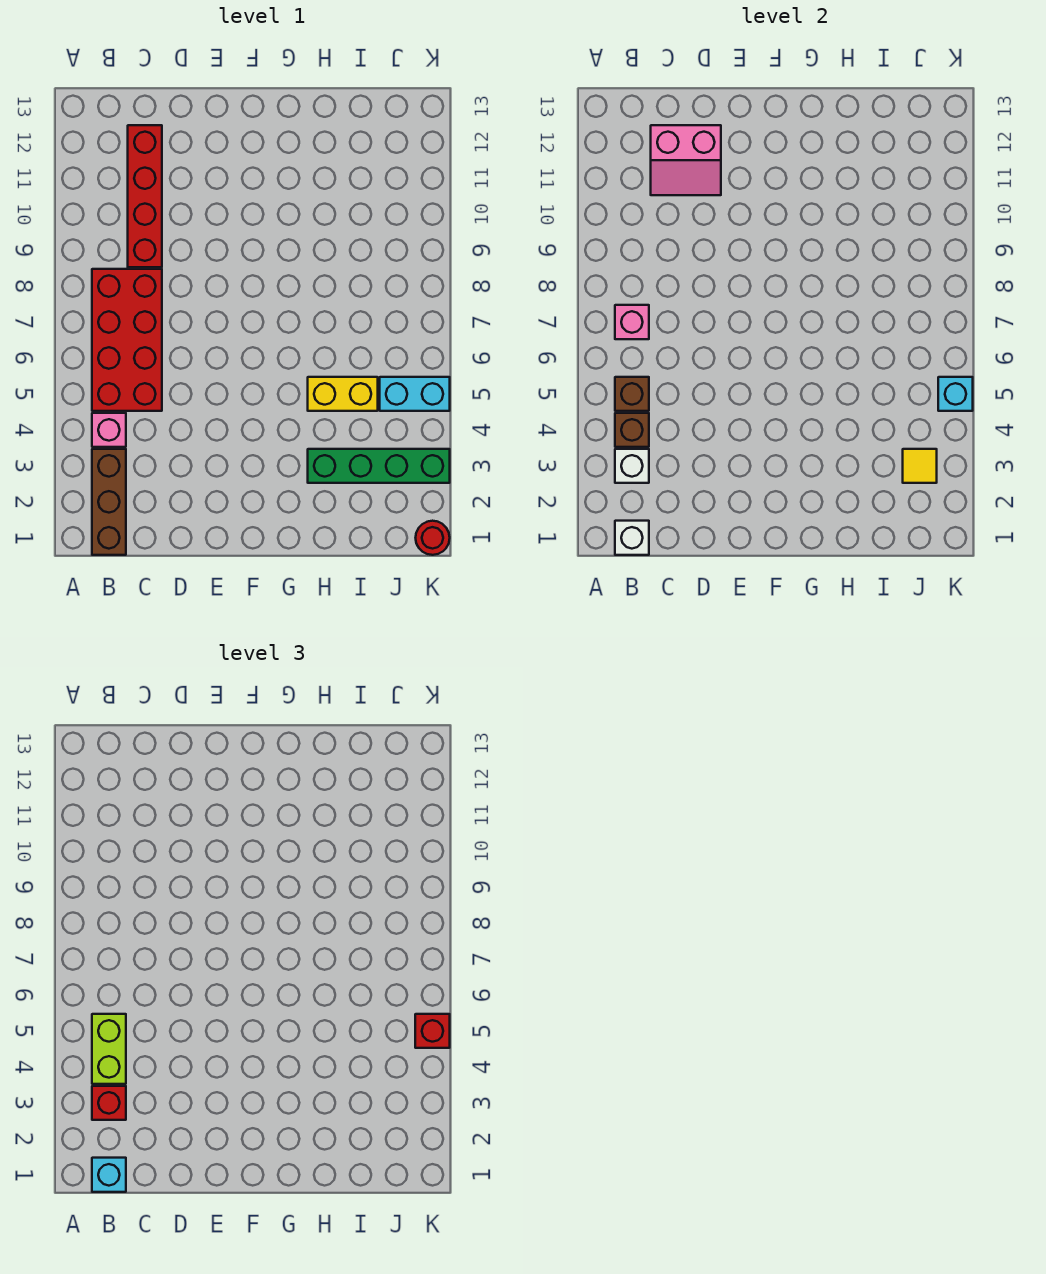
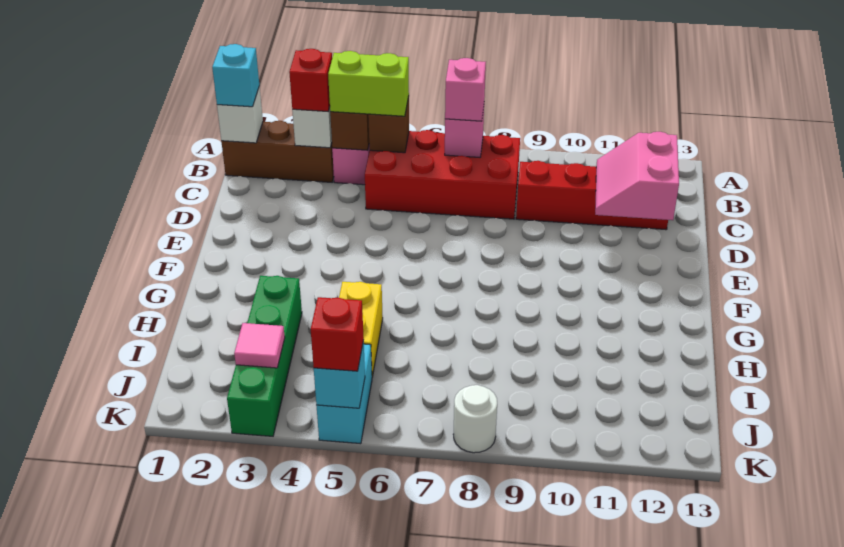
none -> pink 1x1 brick [445,58,486,121]
yellow 1x1 tile [903,449,937,483] -> pink 1x1 tile [234,323,285,368]
red 1x1 round brick [416,521,450,555] -> none
none -> white 1x1 round brick [453,385,497,453]

